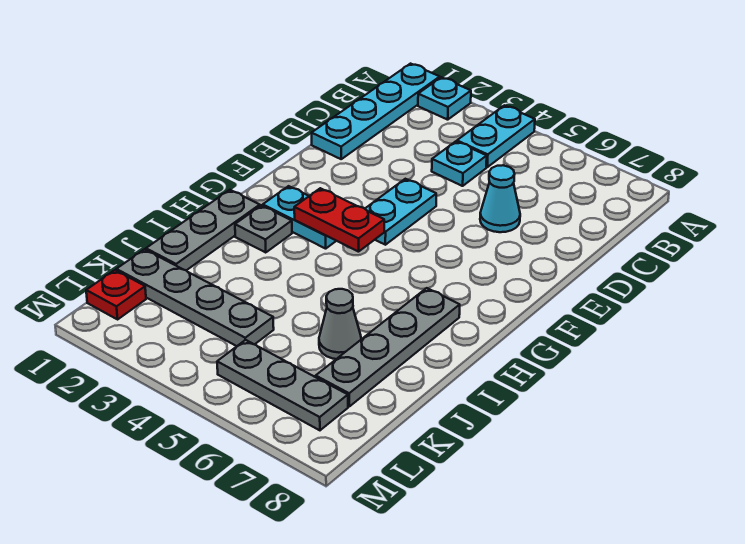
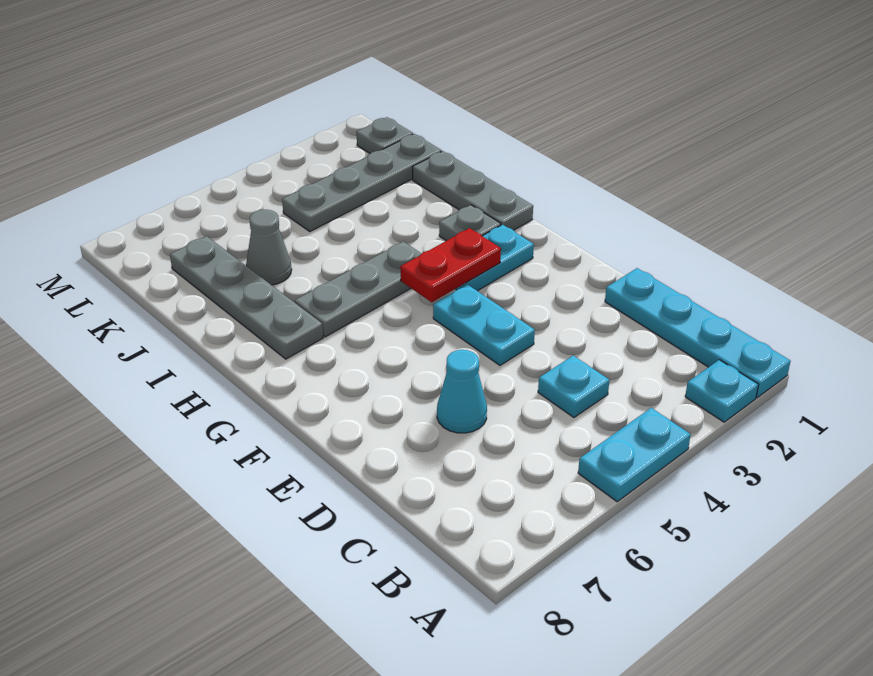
cyan 1x2 plate [457,105,535,167] -> cyan 1x2 plate turned to [578,408,691,502]
red 1x1 plate [86,270,146,319] -> grey 1x1 plate [357,117,413,153]
grey 1x3 plate [217,340,348,430] -> grey 1x3 plate moved to [295,242,421,337]

